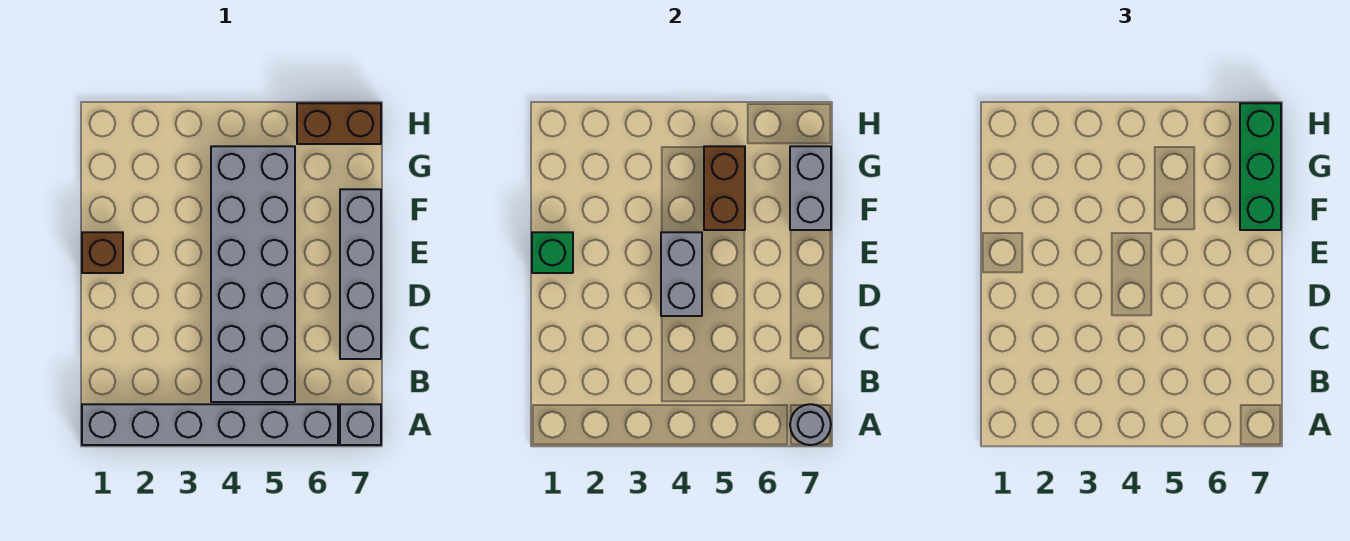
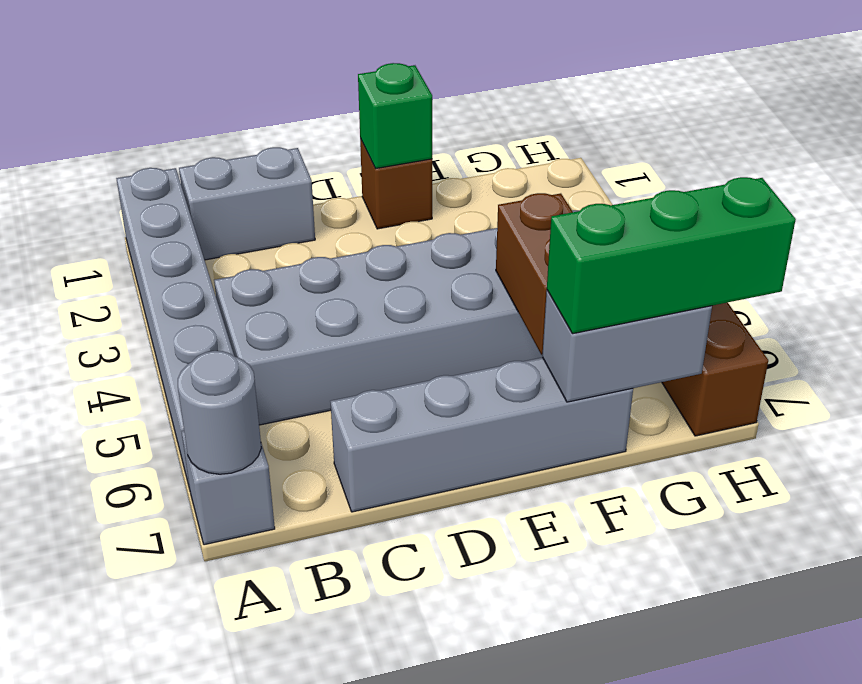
grey 1x2 brick [661,232,702,316] -> grey 1x2 brick moved to [179,147,315,260]
brown 1x2 brick [704,146,745,230] -> brown 1x2 brick turned to [496,193,573,355]

